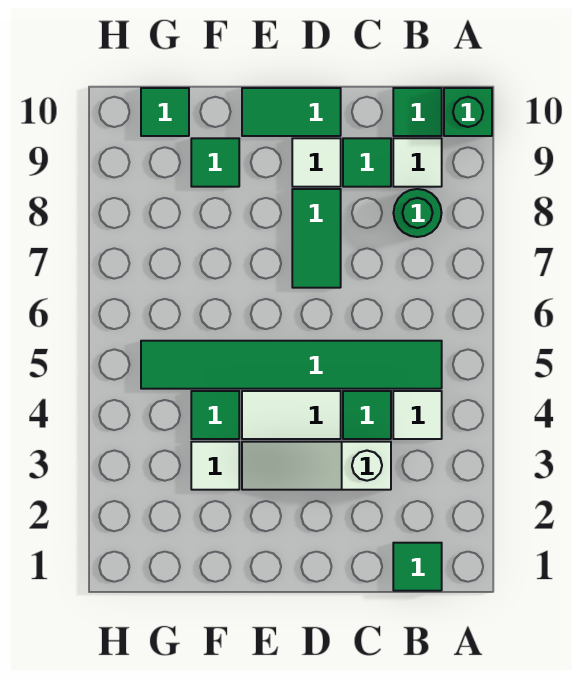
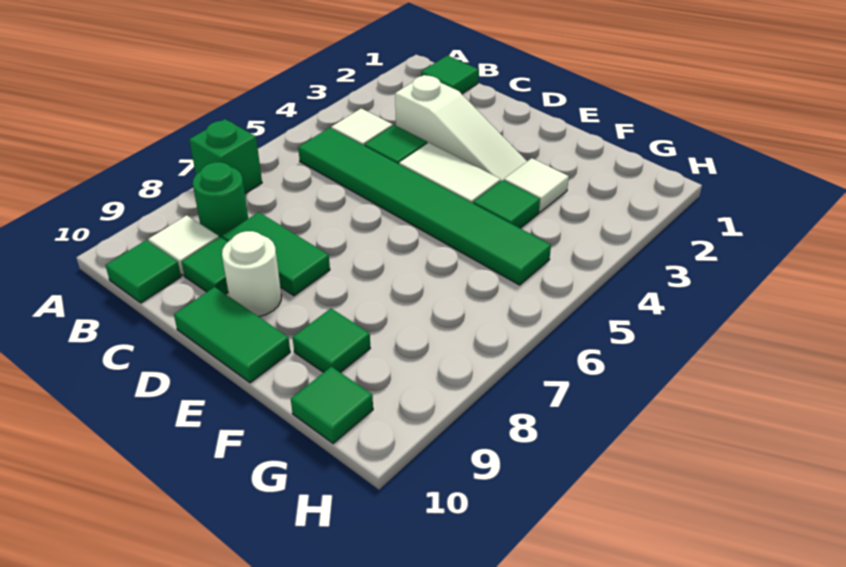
green 1x1 brick [444,88,492,136] -> green 1x1 brick moved to [189,119,262,193]
green 1x2 tile [292,189,341,288] -> green 1x2 tile turned to [222,212,330,296]
white 1x1 tile [292,138,341,187] -> white 1x1 round brick [222,231,281,317]

